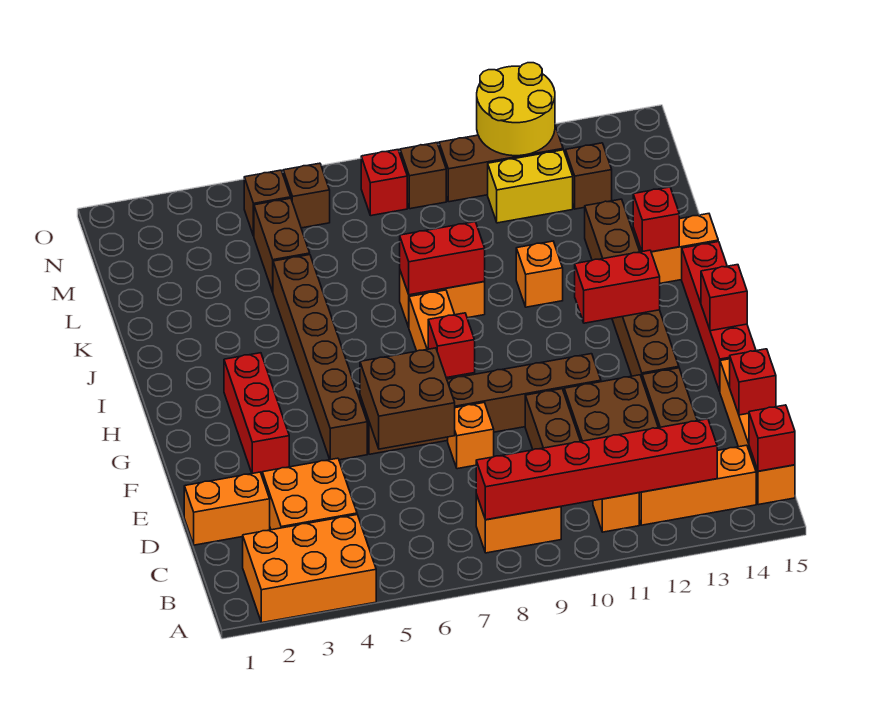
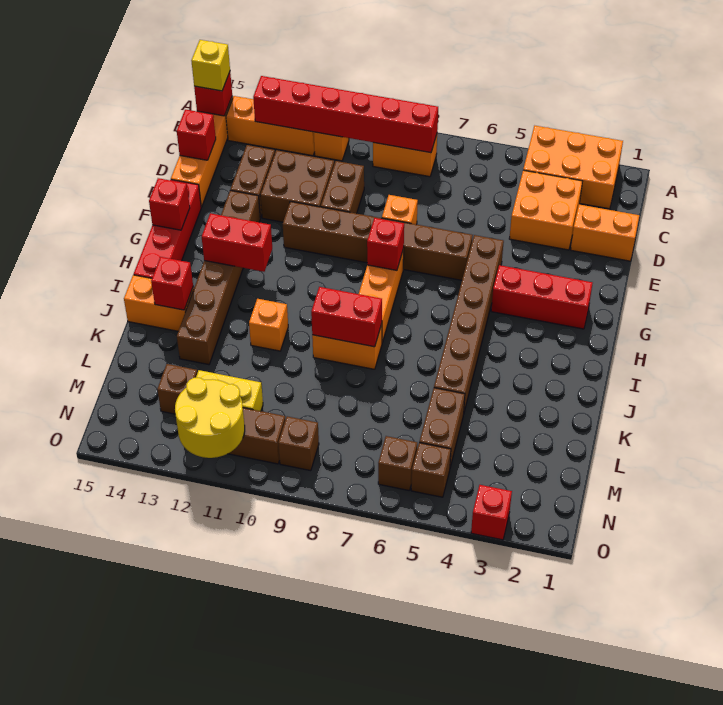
none -> yellow 1x1 brick [191,40,230,91]
brown 2x2 brick [360,348,455,449] -> none
red 1x3 brick [224,353,289,474] -> red 1x3 brick turned to [491,265,592,329]
red 1x1 brick [361,150,407,216] -> red 1x1 brick moved to [471,485,512,540]

